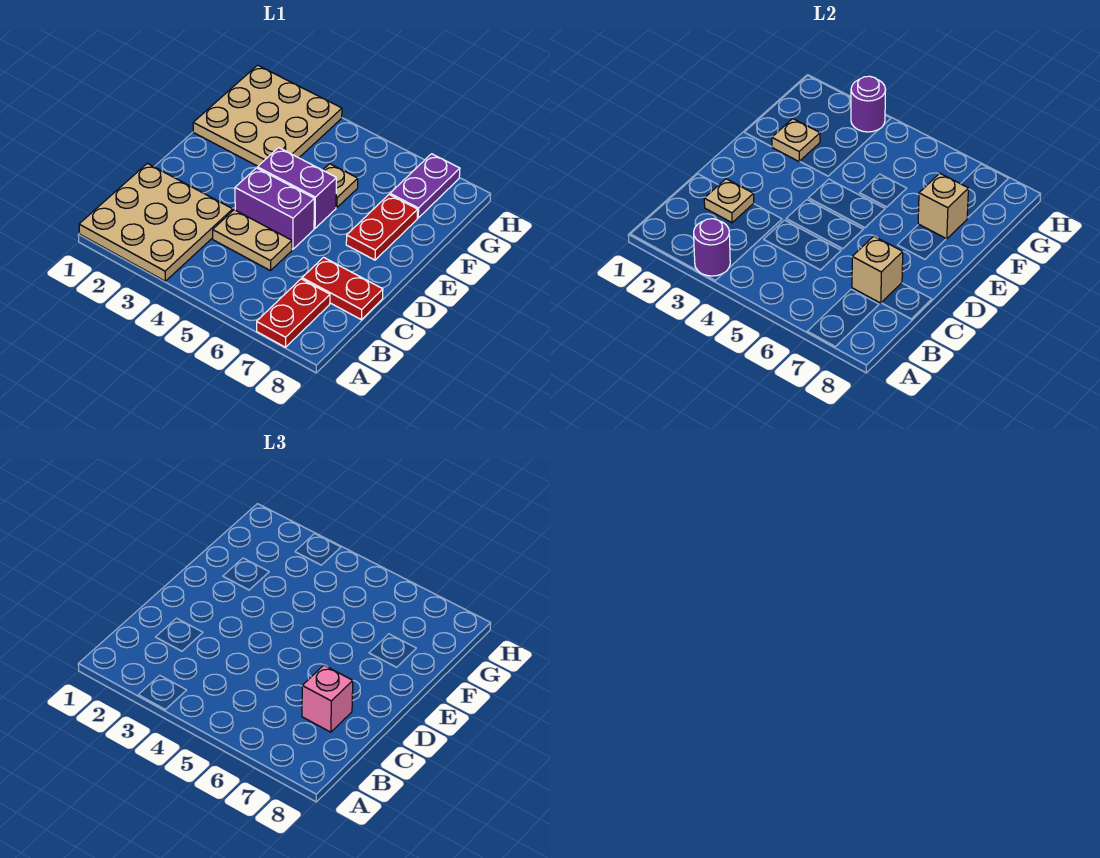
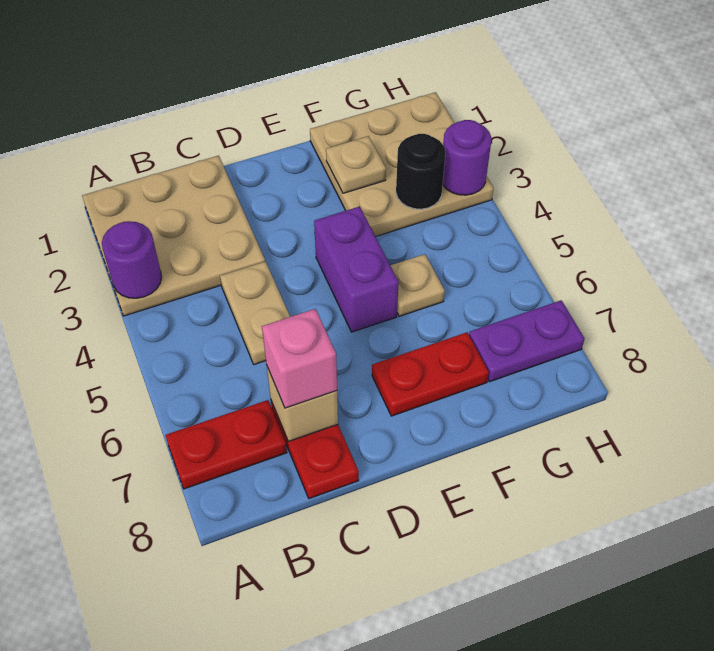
tan 1x1 plate [704,179,754,223] -> none
purple 1x2 brick [235,168,314,249] -> none
tan 1x1 brick [918,173,968,239] -> none
none -> black 1x1 round brick [396,134,446,209]

